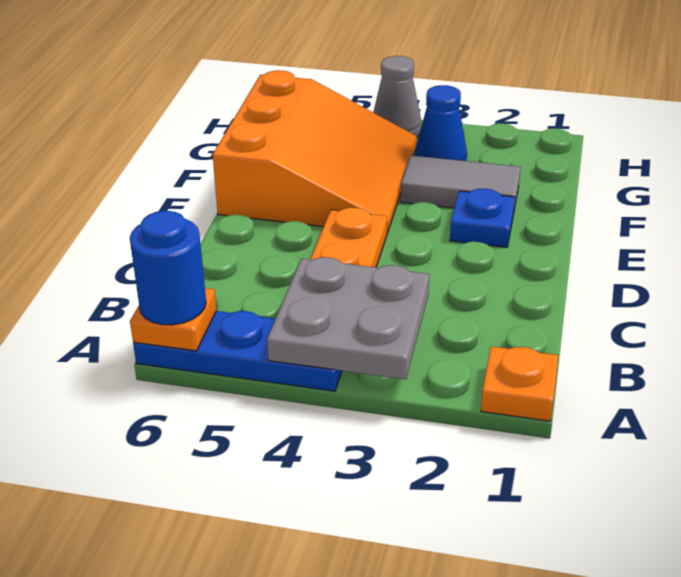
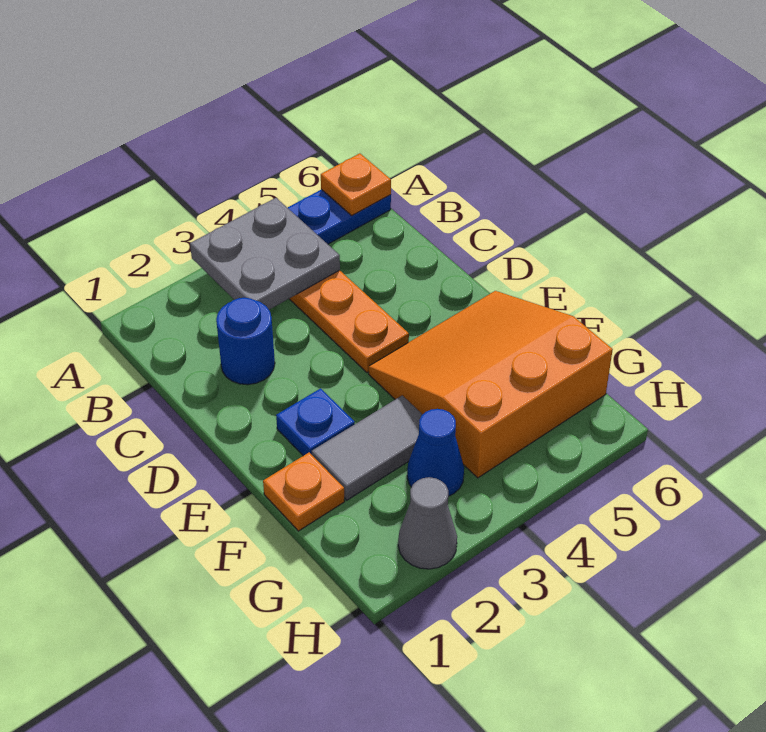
orange 1x1 plate [481,346,558,421] -> orange 1x1 plate moved to [263,452,345,531]
blue 1x1 round brick [130,211,206,325] -> blue 1x1 round brick moved to [216,298,275,385]
orange 3x3 slope [213,70,417,233] -> orange 3x3 slope turned to [369,291,613,478]
grey 1x1 cone [373,56,421,137] -> grey 1x1 cone moved to [398,477,457,569]

